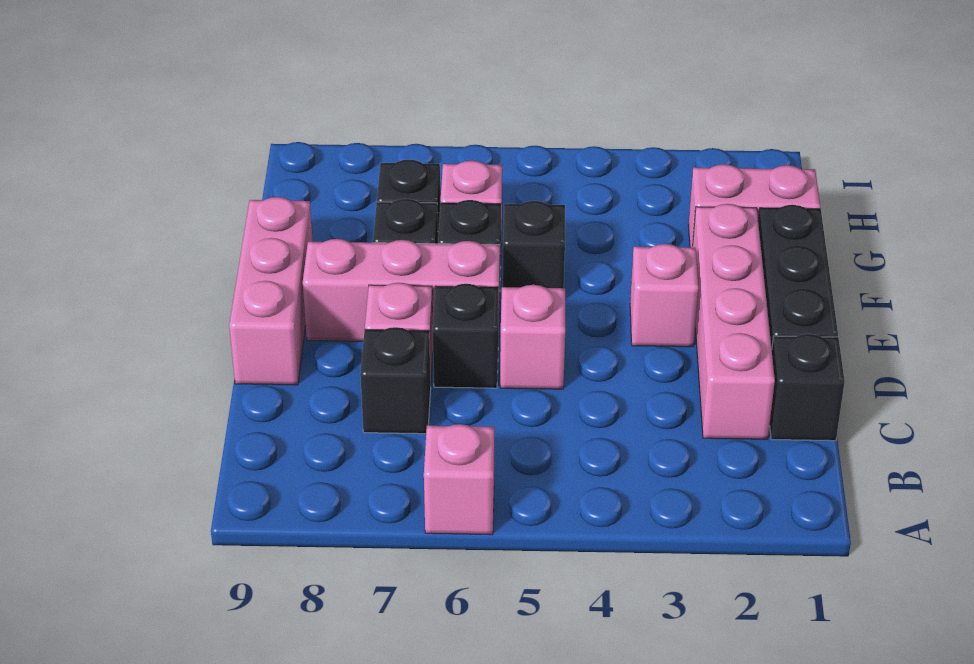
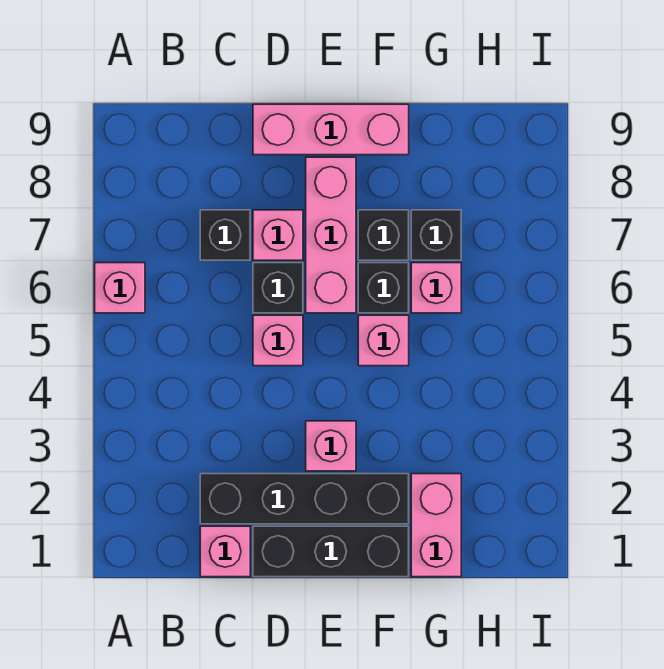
black 1x1 brick [770,334,845,441] -> pink 1x1 brick [200,526,250,577]
pink 1x4 brick [693,204,775,439] -> black 1x4 brick [200,474,409,524]
black 1x1 brick [503,201,565,288] -> pink 1x1 brick [358,315,409,366]

